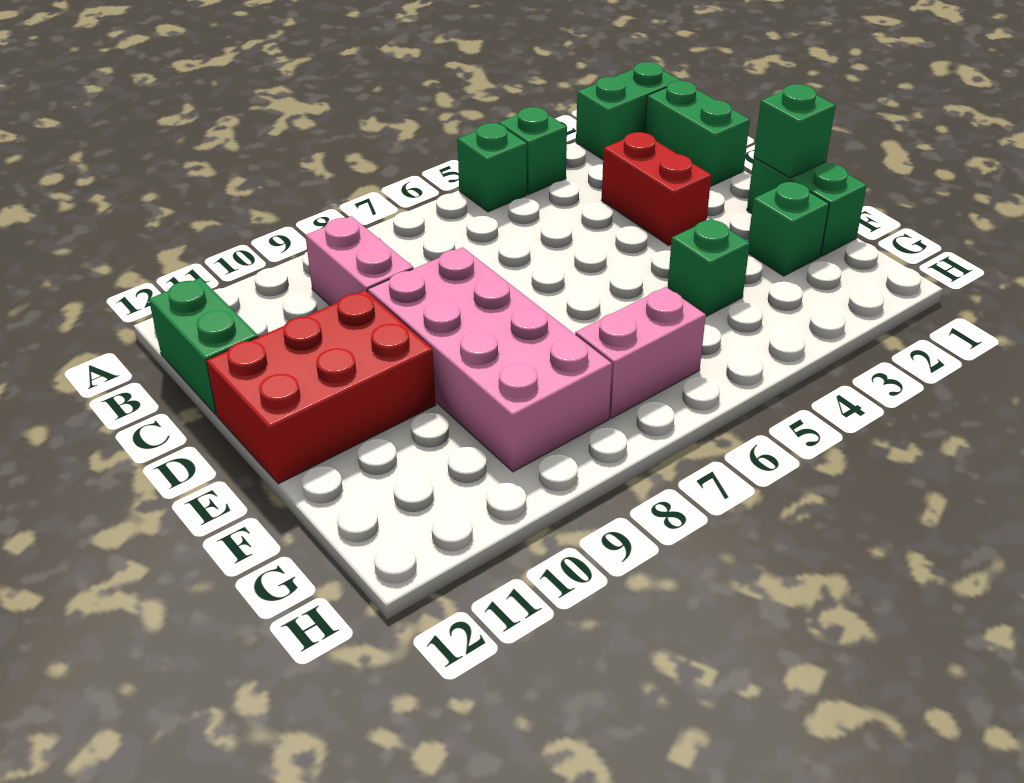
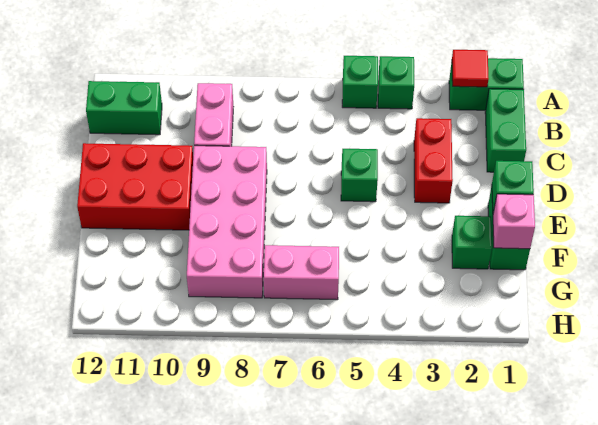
none -> red 1x1 tile [452,50,489,87]
green 1x2 brick [149,278,258,415] -> green 1x2 brick turned to [86,81,162,135]
none -> pink 1x1 brick [493,194,535,249]
green 1x1 brick [668,219,750,316] -> green 1x1 brick moved to [341,149,378,202]

